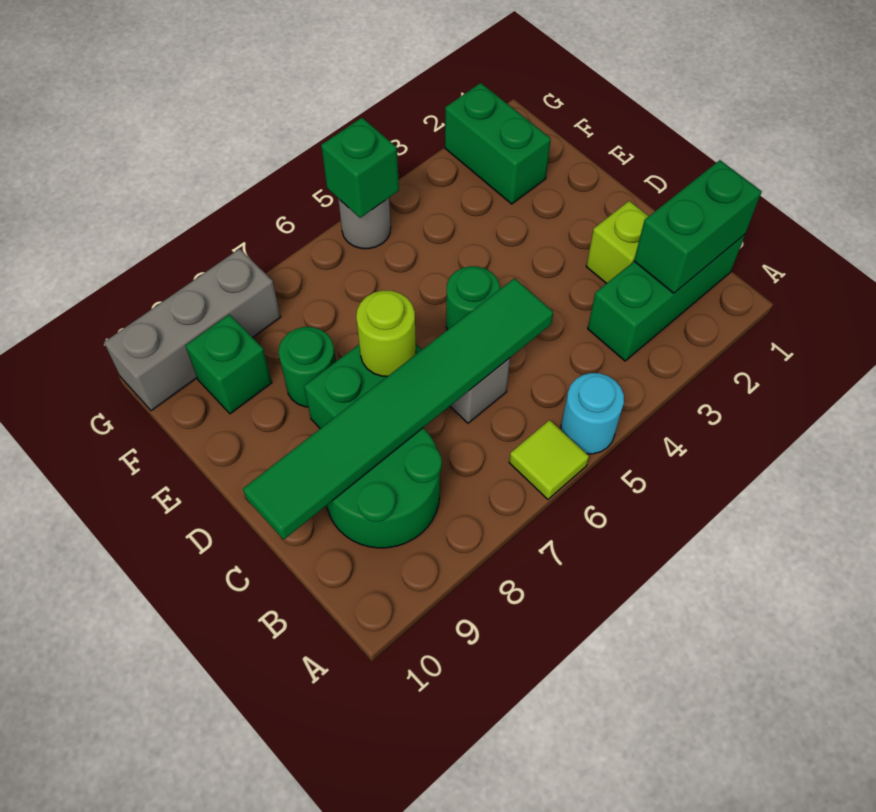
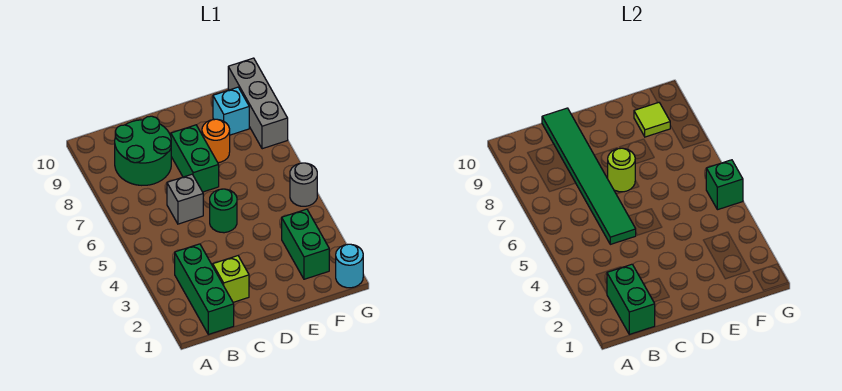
cyan 1x1 round brick [561,373,624,454] -> cyan 1x1 round brick moved to [336,244,363,288]
lime 1x1 tile [509,420,589,499] -> lime 1x1 tile moved to [634,103,670,137]
green 1x1 round brick [278,327,336,407] -> orange 1x1 round brick [202,119,230,163]
green 1x2 brick [445,83,551,204] -> green 1x2 brick turned to [282,209,329,279]
green 1x1 brick [185,314,272,414] -> cyan 1x1 brick [213,87,249,135]

